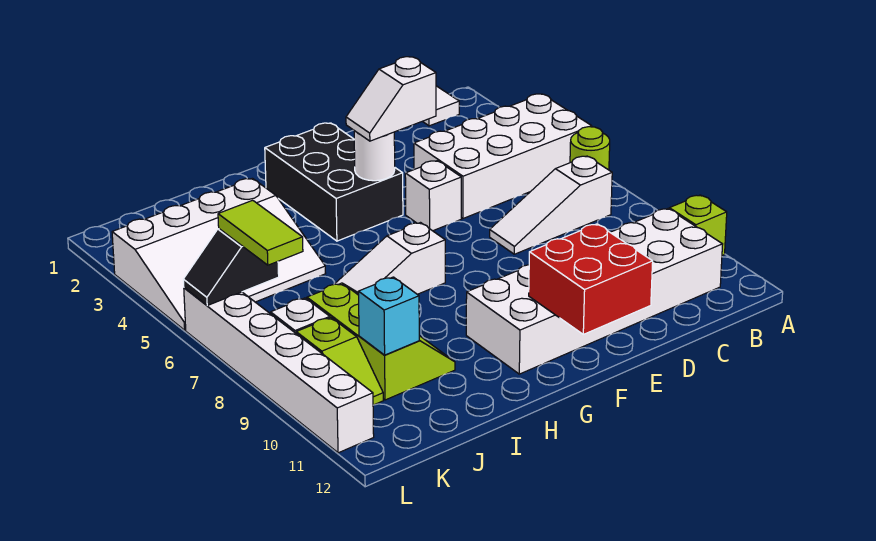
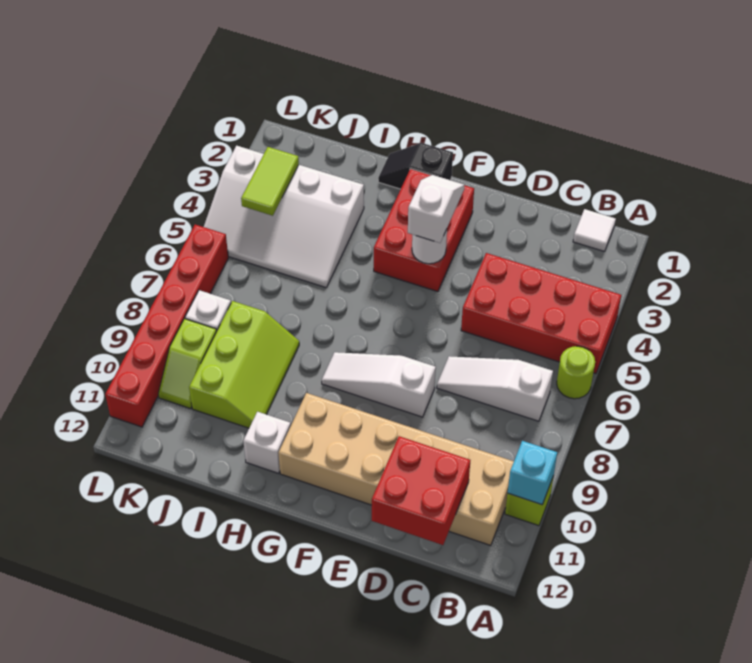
white 2x4 brick [414,94,592,219] -> red 2x4 brick [461,253,621,374]
white 2x6 brick [466,209,723,374] -> tan 2x6 brick [278,393,514,546]
white 1x2 slope [346,57,436,141] -> white 1x2 slope turned to [408,175,464,243]
white 1x1 brick [405,161,461,231] -> white 1x1 brick moved to [243,412,291,473]
red 2x2 brick [529,224,653,334] -> red 2x2 brick moved to [372,436,470,545]
black 2x3 brick [265,123,403,241] -> red 2x3 brick [374,169,474,292]
white 1x3 slope [335,223,445,294] -> white 1x3 slope moved to [322,352,436,417]
cyan 1x1 brick [358,277,419,355] -> cyan 1x1 brick moved to [508,441,557,505]
black 1x2 slope [183,229,279,305] -> black 1x2 slope moved to [378,143,453,189]
lime 1x2 tile [218,200,303,265] -> lime 1x2 tile moved to [241,147,299,216]
white 1x6 brick [184,288,374,453] -> red 1x6 brick [105,225,228,427]

